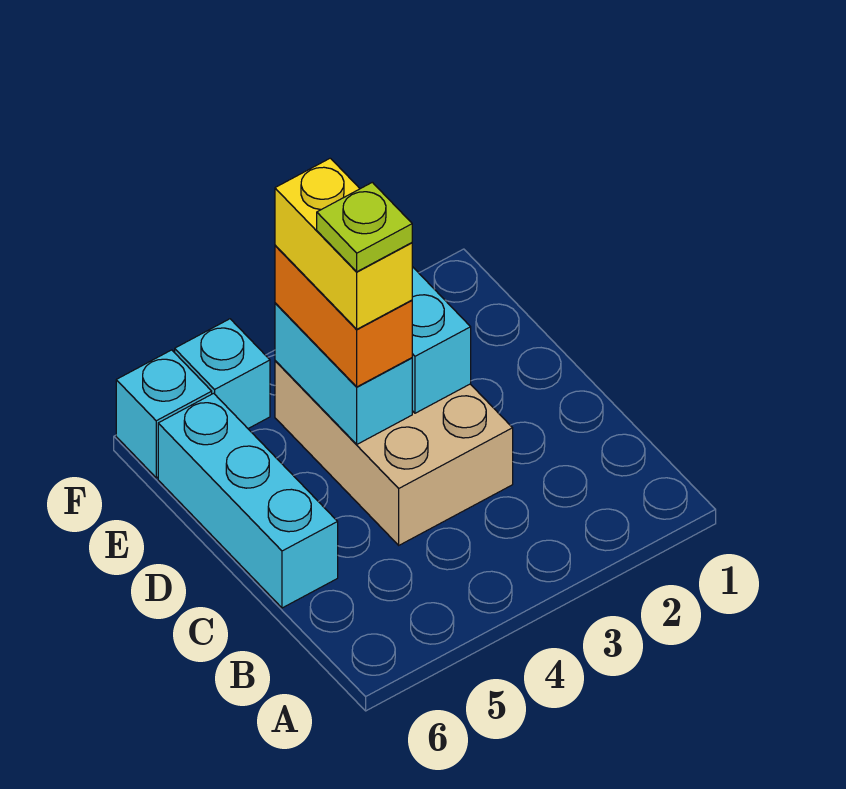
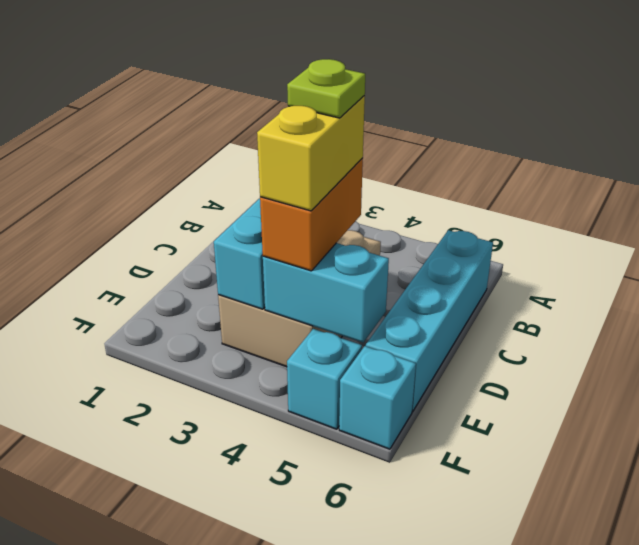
cyan 1x3 brick [158,393,338,608] -> cyan 1x4 brick [366,230,493,411]
cyan 1x2 brick [275,303,412,444] -> cyan 1x2 brick turned to [263,243,389,343]

